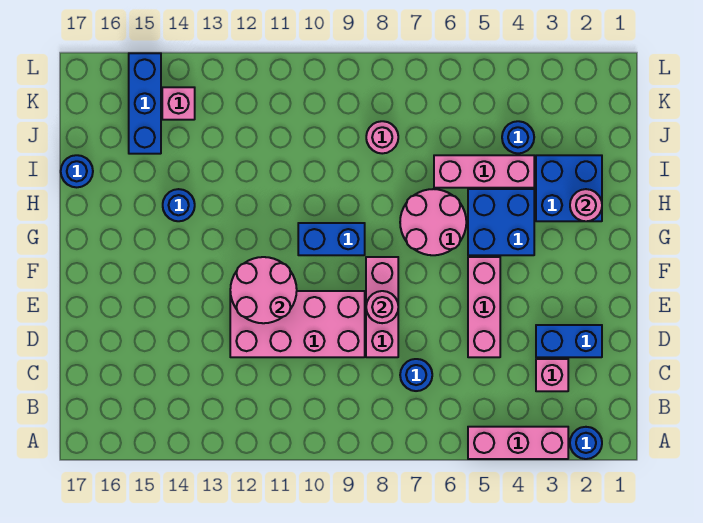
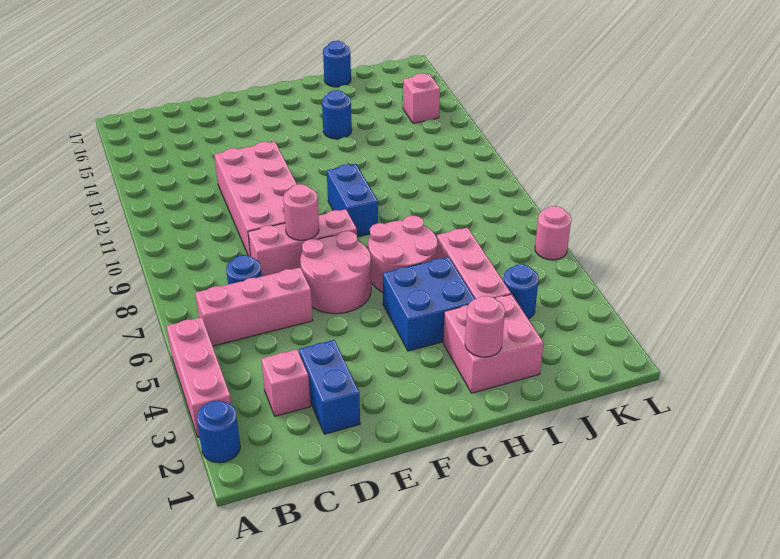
pink 1x3 brick [468,257,500,357] -> pink 1x3 brick moved to [195,268,313,346]
pink 2x2 round brick [230,257,297,323] -> pink 2x2 round brick moved to [300,231,371,314]
blue 2x2 brick [536,155,602,221] -> pink 2x2 brick [443,294,544,393]
pink 1x1 round brick [366,121,398,154] -> pink 1x1 round brick moved to [535,206,571,260]
blue 1x3 brick [129,53,161,154] -> none

